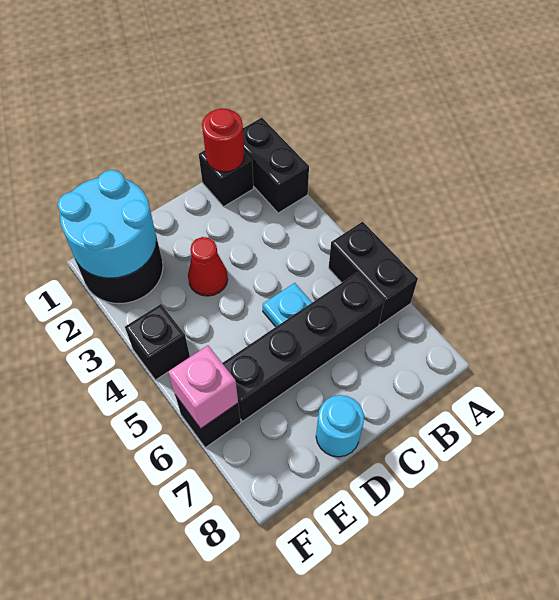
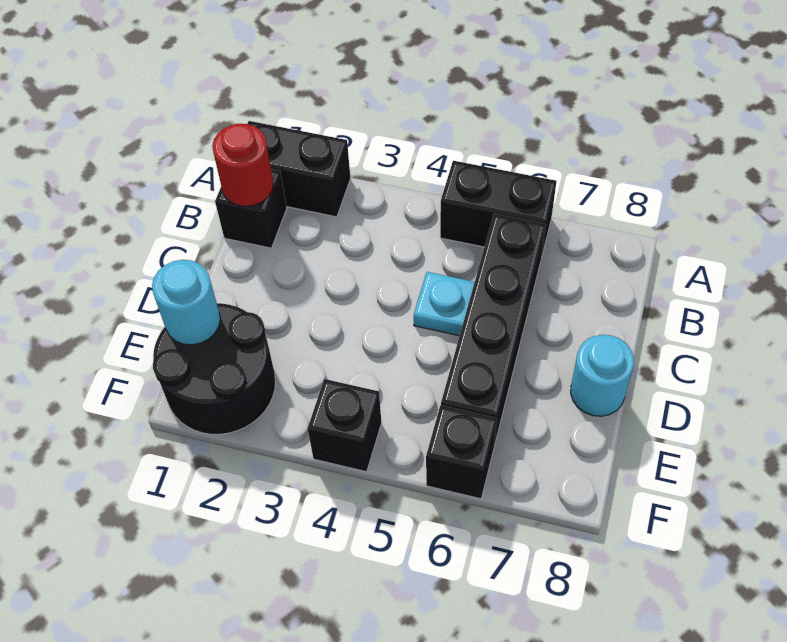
red 1x1 cone [188,237,228,296] -> none
cyan 2x2 round brick [57,170,156,278] -> cyan 1x1 round brick [152,260,220,345]
pink 1x1 brick [168,345,238,429] -> none

